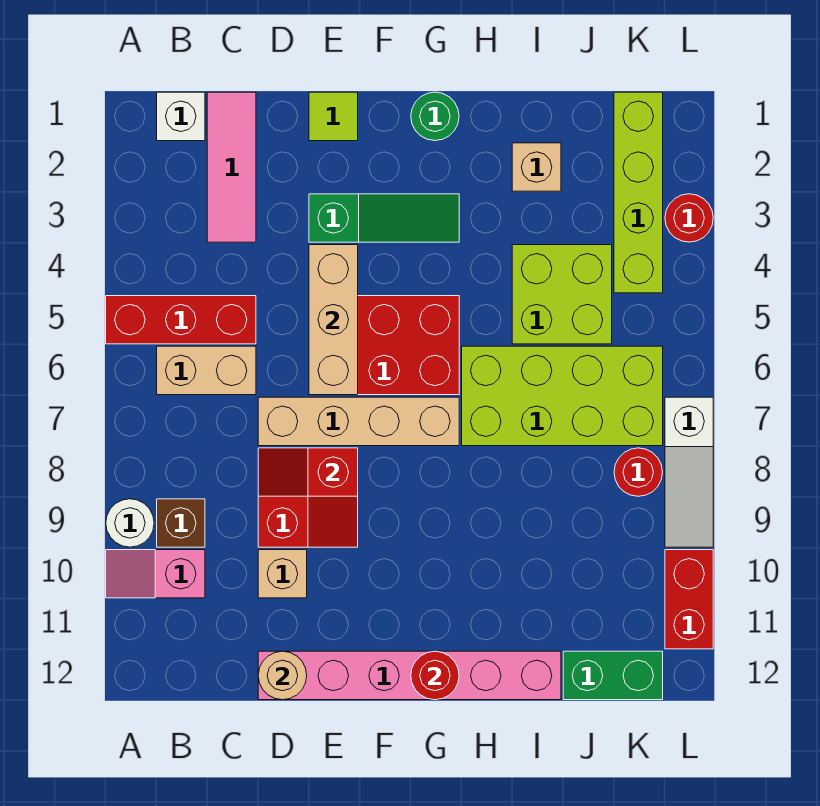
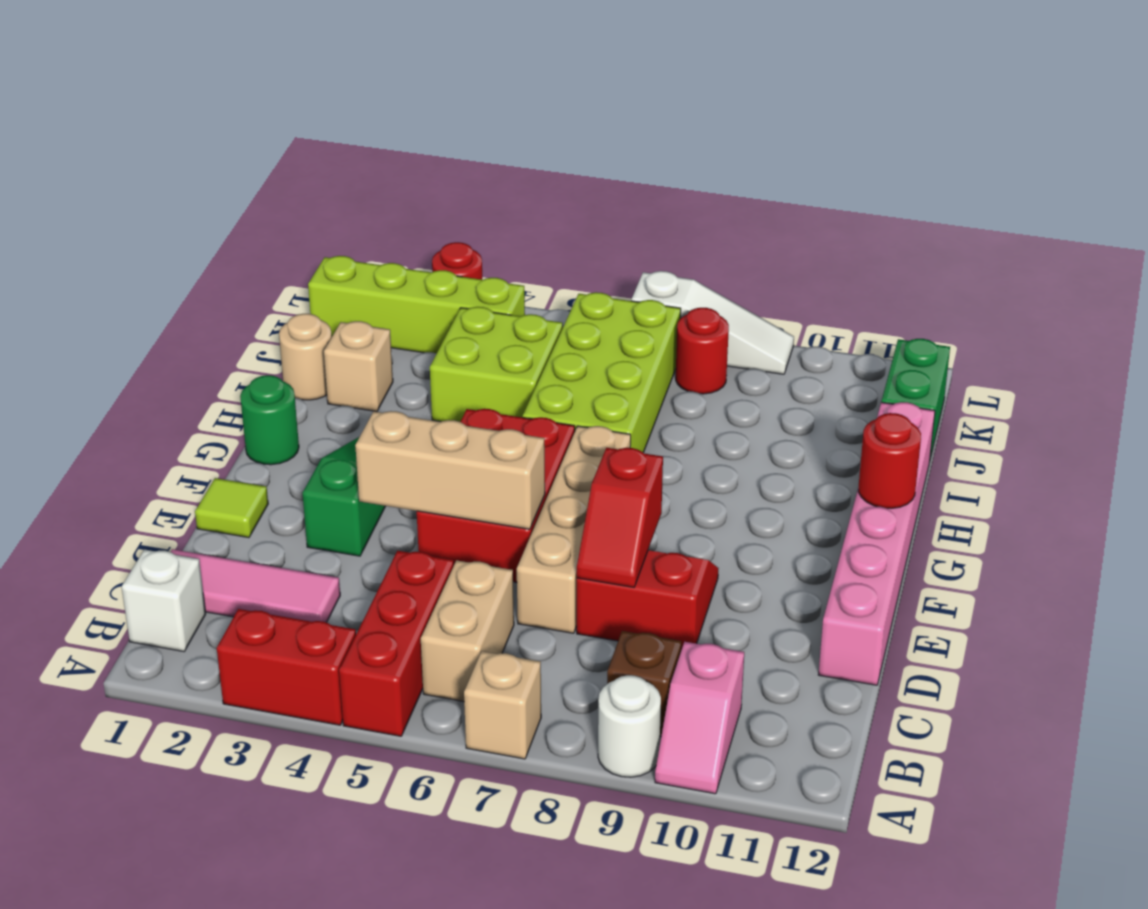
tan 1x1 brick [258,550,307,598] -> tan 1x1 brick moved to [464,651,541,759]
tan 1x1 round brick [258,651,307,700] -> tan 1x1 round brick moved to [279,314,332,400]
red 1x2 brick [665,550,713,649] -> red 1x2 brick moved to [217,609,356,725]

